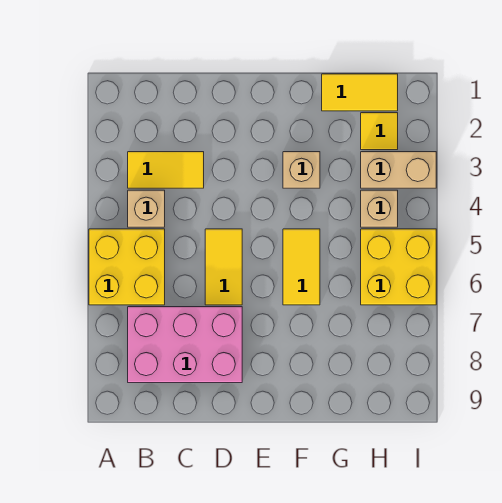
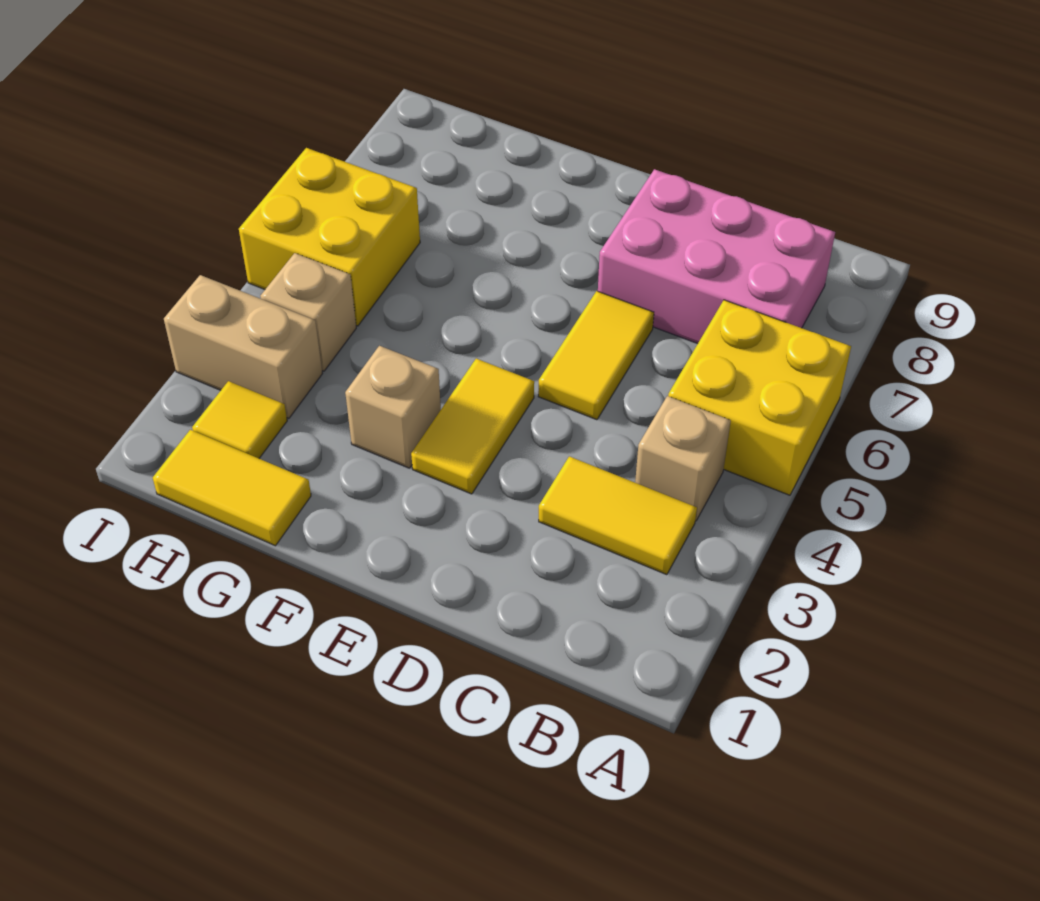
yellow 1x2 tile [283,229,320,305] -> yellow 1x2 tile moved to [411,359,534,494]

